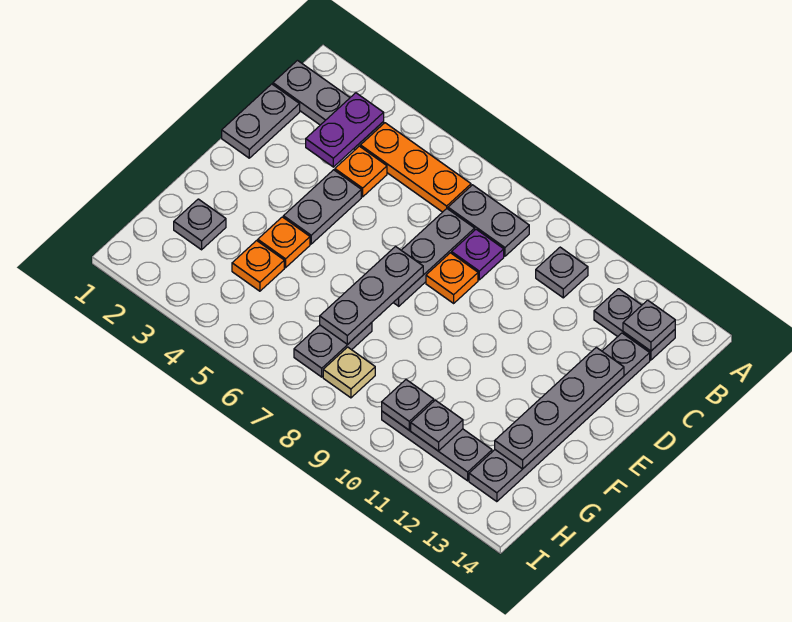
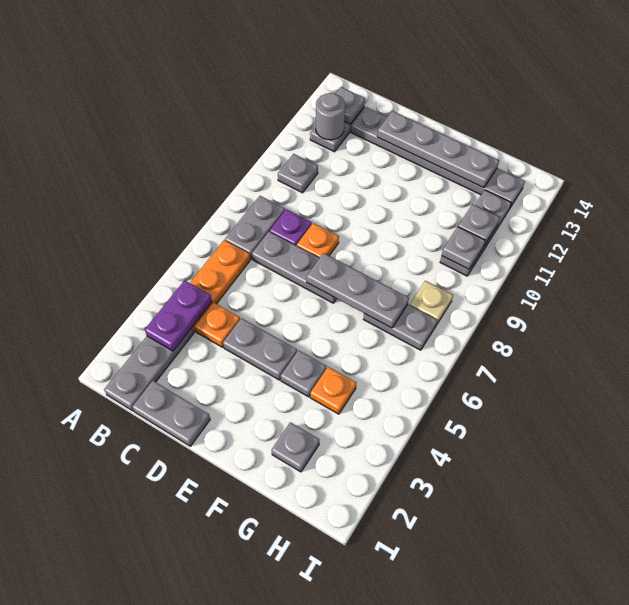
purple 1x2 plate [306,93,384,167] -> purple 1x2 plate turned to [145,280,212,351]
none -> grey 1x1 round brick [316,93,345,140]
orange 1x1 plate [258,217,310,268] -> grey 1x1 plate [281,350,326,397]

